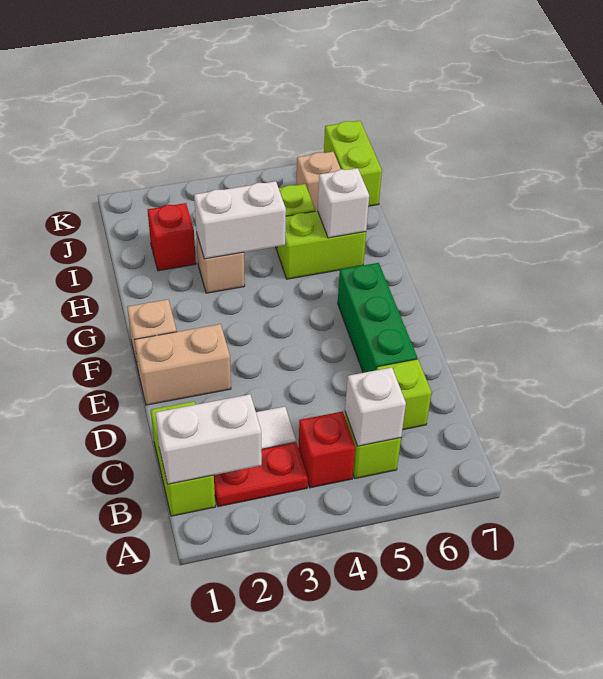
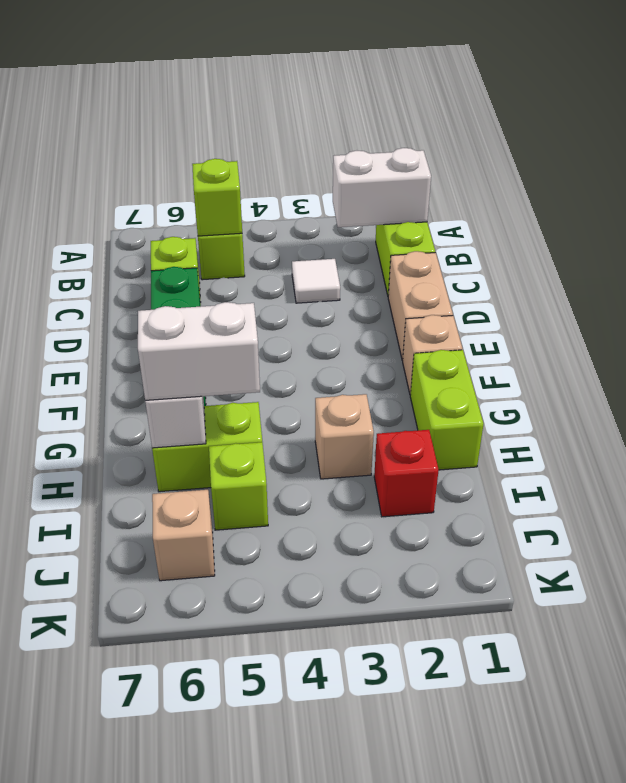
red 1x2 plate [214,443,308,507] -> none
red 1x1 brick [298,411,355,488] -> none
white 1x1 brick [345,367,406,446] -> lime 1x1 brick [192,159,242,236]
tan 1x2 brick [135,324,231,405] -> tan 1x2 brick turned to [388,251,453,360]
white 1x2 brick [194,181,286,259] -> white 1x2 brick moved to [138,302,260,400]
lime 1x2 brick [324,121,382,206] -> lime 1x2 brick moved to [410,350,484,470]

